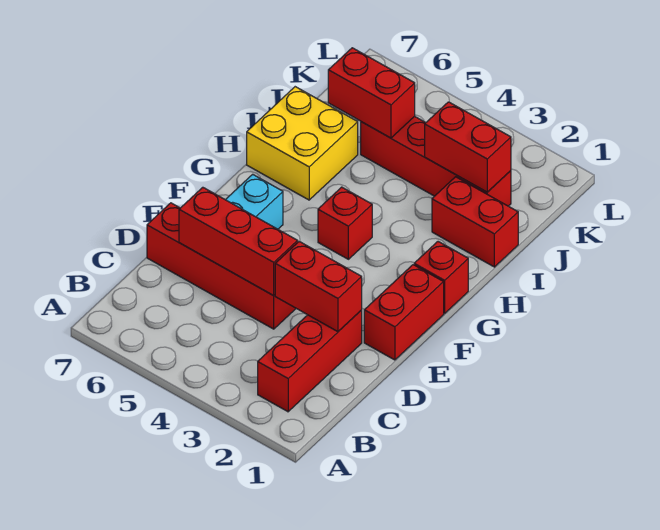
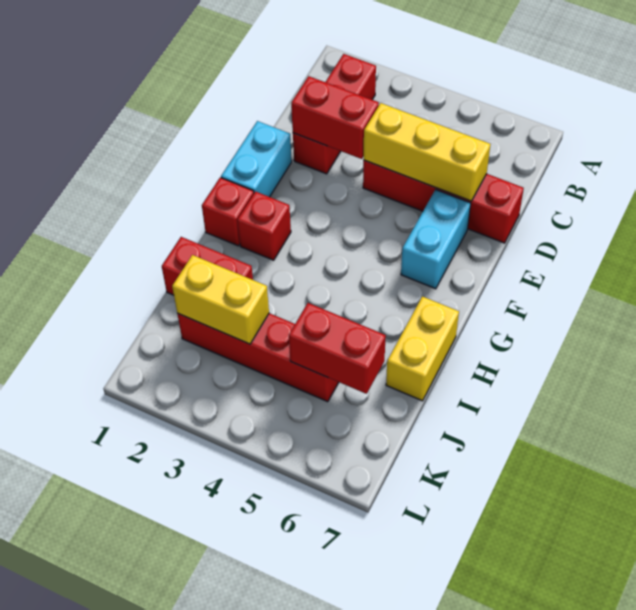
red 1x3 brick [179,187,298,296] -> yellow 1x3 brick [364,103,490,201]
red 1x2 brick [364,265,444,360] -> cyan 1x2 brick [221,121,292,197]
red 1x1 brick [318,187,372,259] -> red 1x1 brick moved to [237,192,291,260]
yellow 2x2 brick [247,87,358,200] -> yellow 1x2 brick [386,296,459,401]
red 1x2 brick [425,102,511,192] -> yellow 1x2 brick [172,255,269,344]

